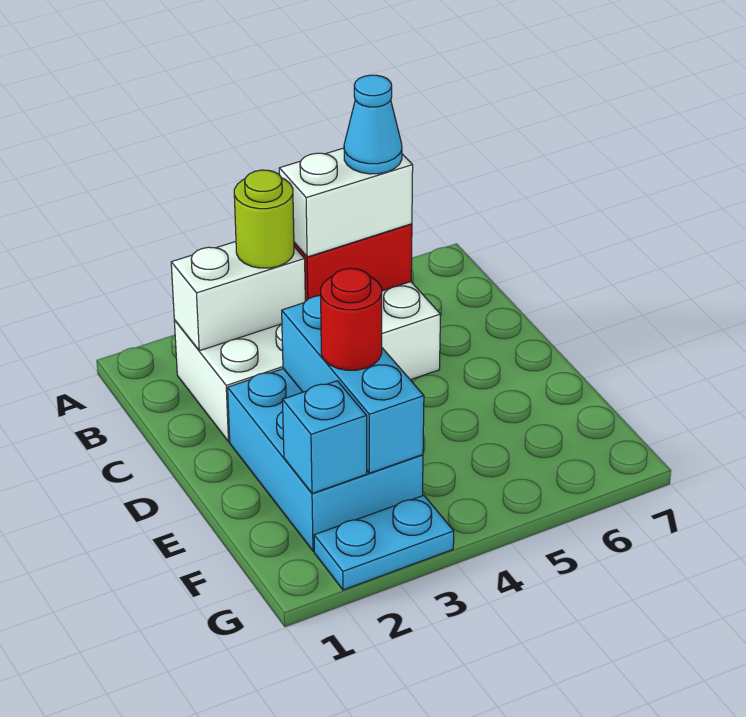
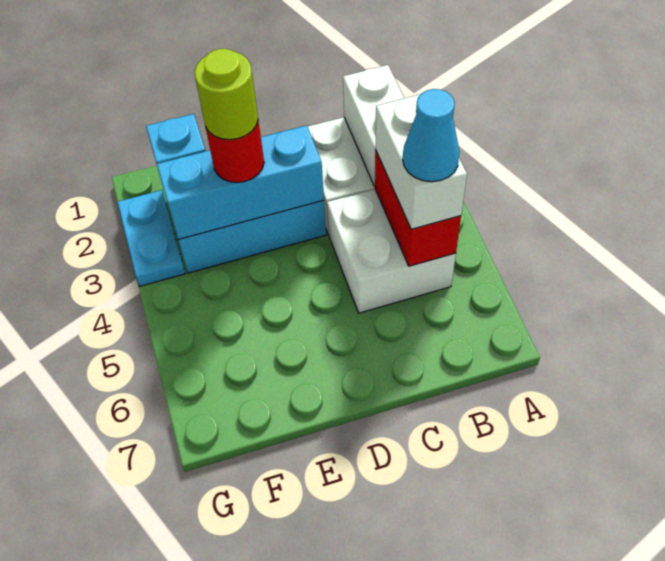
lime 1x1 round brick [234,170,294,268] -> lime 1x1 round brick moved to [195,49,258,140]

